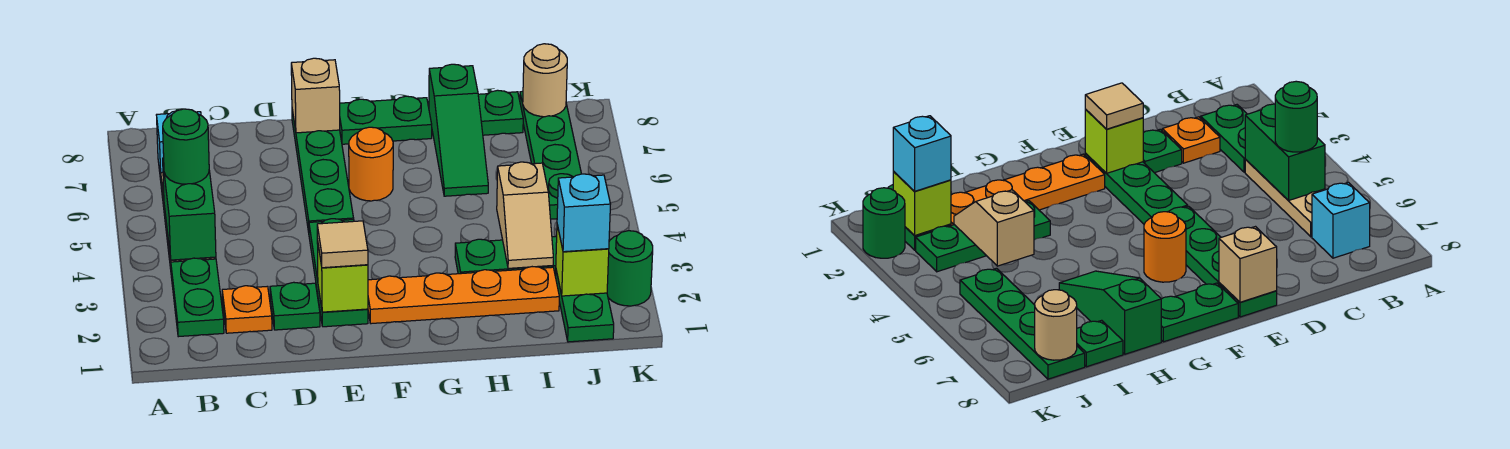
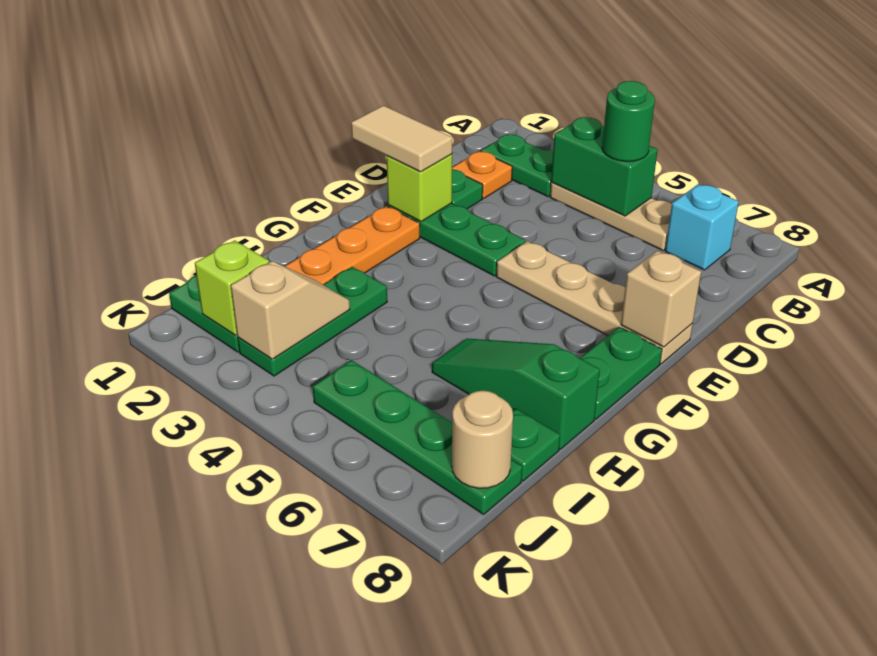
tan 1x1 tile [317,221,368,268] -> tan 1x2 tile [351,106,452,172]
green 1x4 plate [292,110,354,232] -> tan 1x4 plate [496,241,693,364]
orange 1x1 round brick [349,127,393,201] -> none
tan 1x2 slope [497,162,553,268] -> tan 1x2 slope turned to [231,261,350,359]
cyan 1x1 brick [557,174,610,252] -> none
green 1x1 round brick [607,231,653,306] -> none

